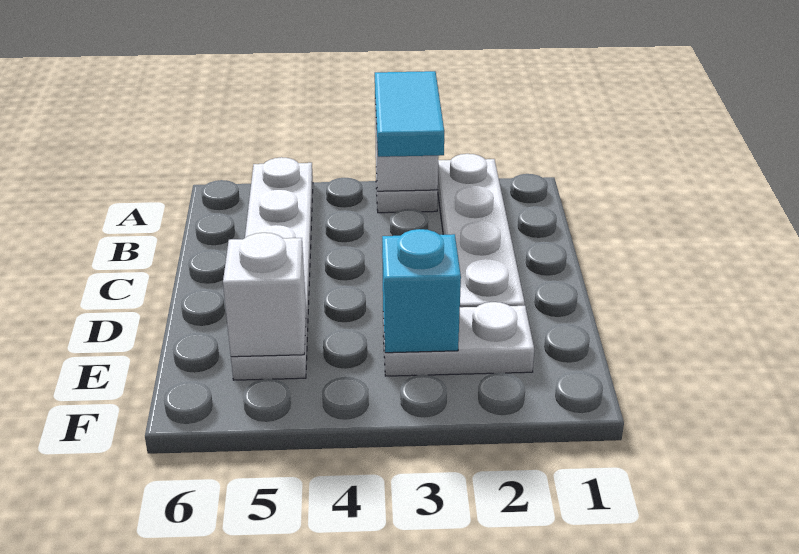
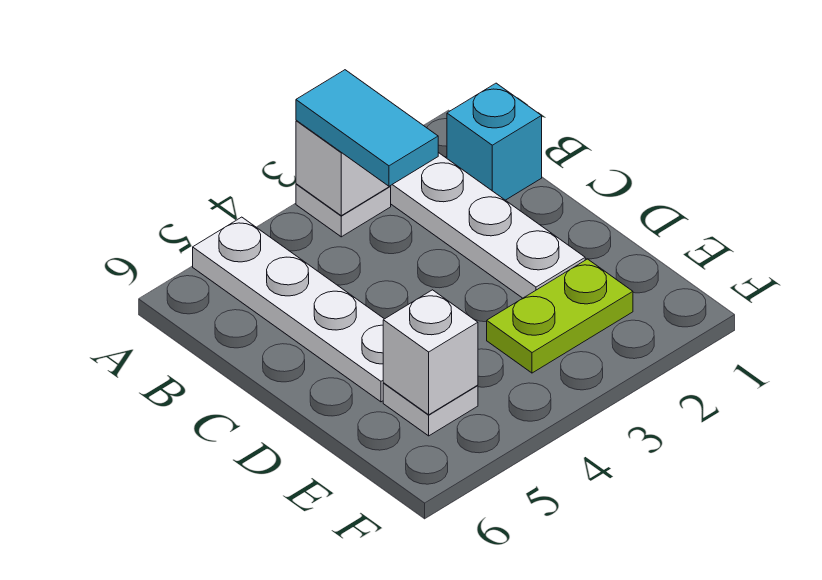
white 1x2 plate [383,302,534,376] -> lime 1x2 plate [487,259,633,373]
cyan 1x1 brick [382,229,461,353] -> cyan 1x1 brick moved to [447,83,542,200]

